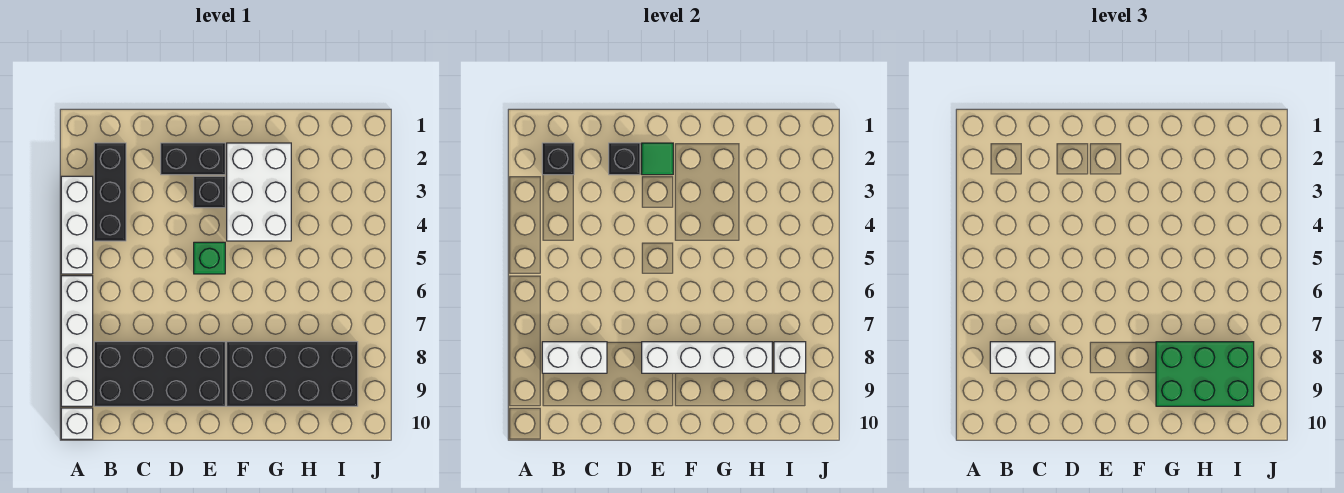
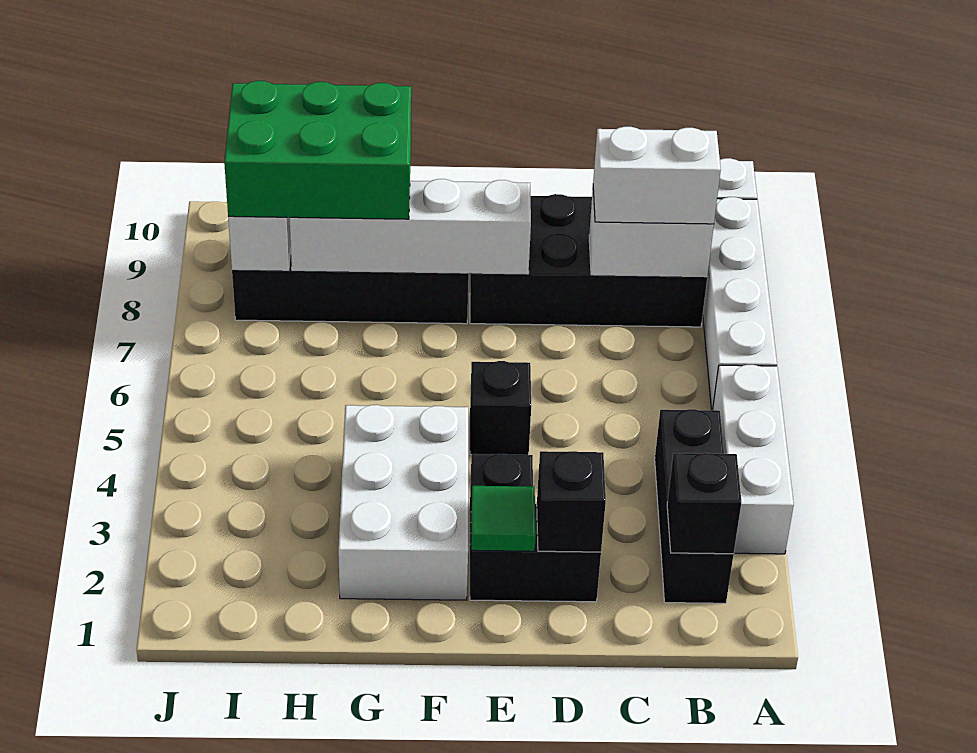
green 1x1 brick [194,242,225,274] -> black 1x1 brick [470,361,531,455]

